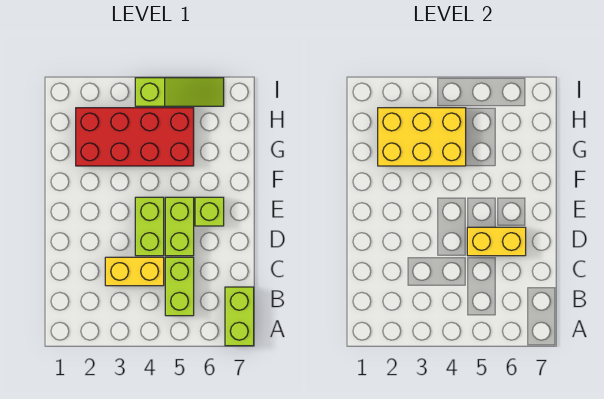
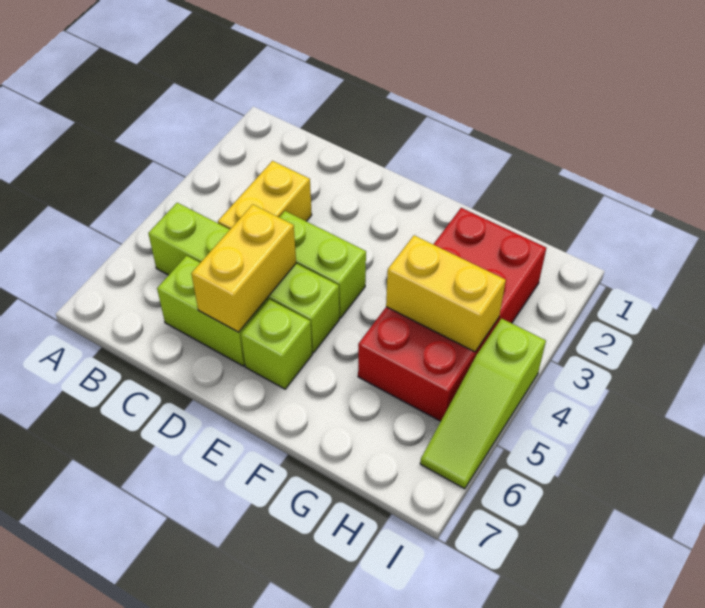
lime 1x2 brick [225,287,254,346] -> lime 1x2 brick moved to [157,256,268,366]
yellow 2x3 brick [378,108,466,166] -> yellow 1x2 brick [386,235,506,352]

